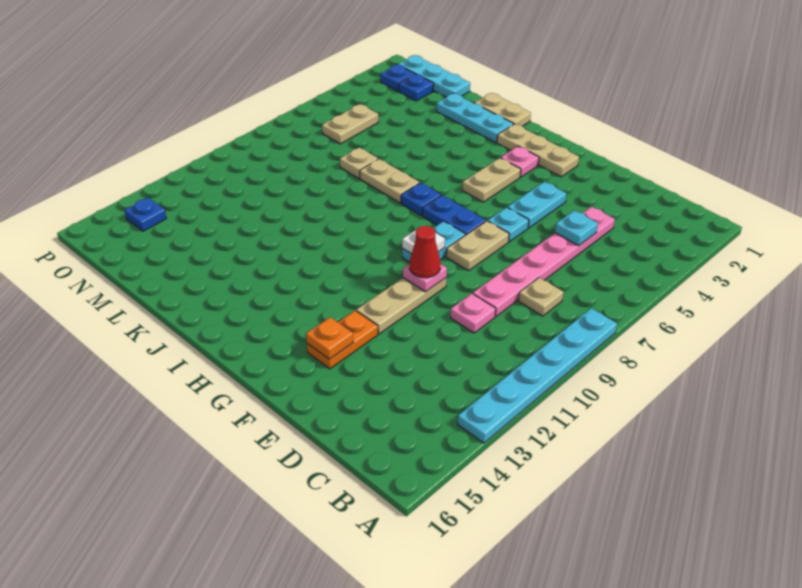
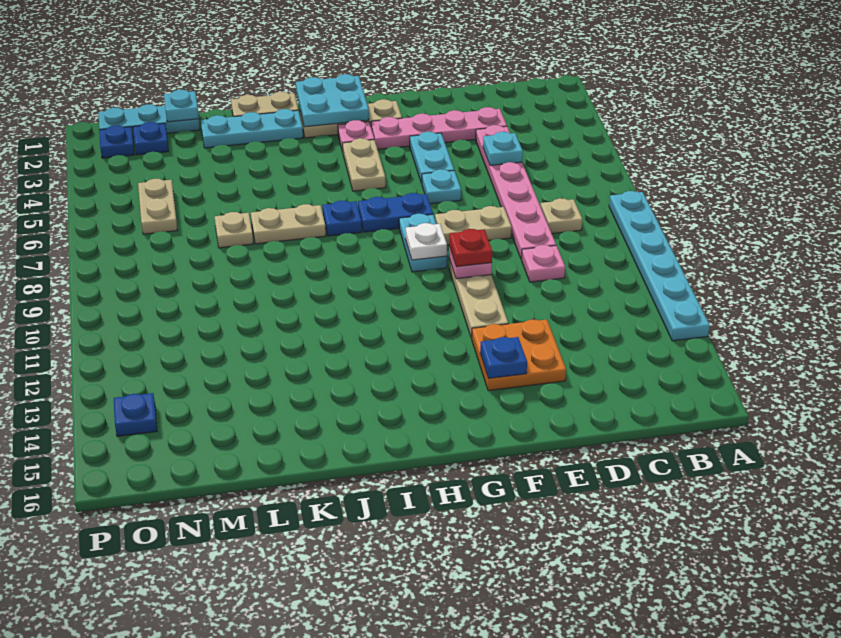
none -> pink 1x4 plate [371,107,507,149]
tan 1x2 plate [446,221,509,271] -> tan 1x2 plate turned to [435,206,512,245]
red 1x1 cone [410,226,441,278] -> red 1x1 plate [449,229,492,267]
orange 1x2 plate [307,310,378,369] -> orange 2x2 plate [471,320,566,391]
orange 1x1 plate [306,317,353,359] -> blue 1x1 plate [480,337,527,378]
none -> cyan 2x2 plate [296,74,369,127]
none -> cyan 1x1 plate [164,90,199,122]

